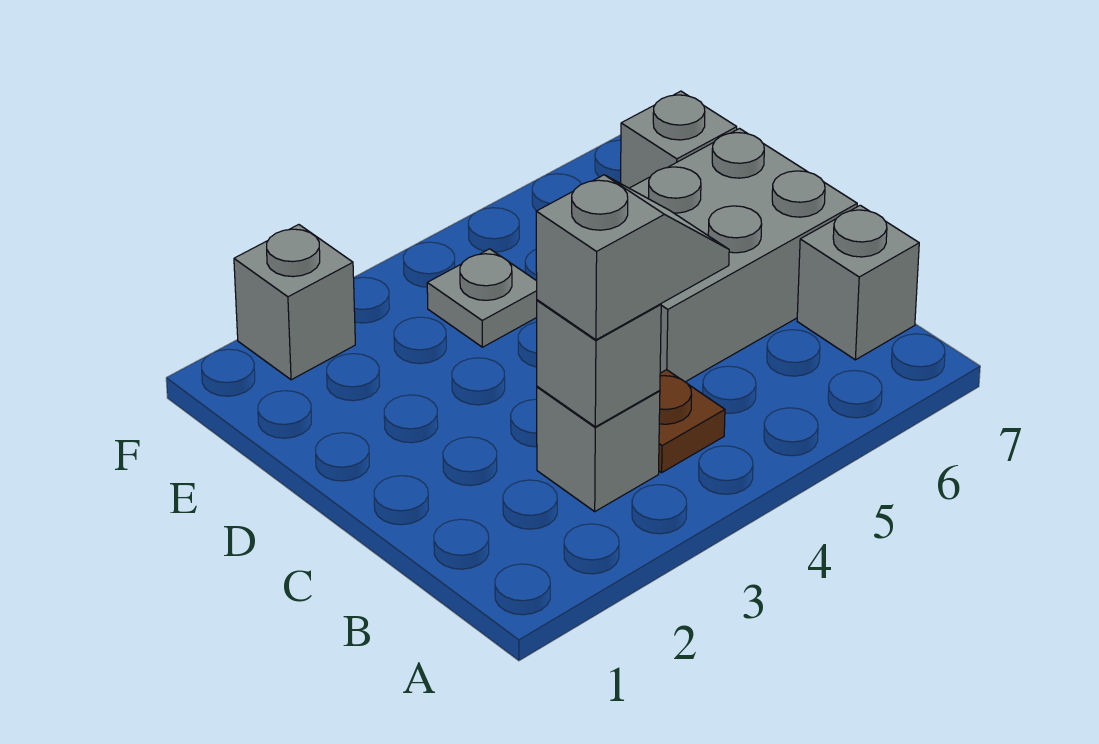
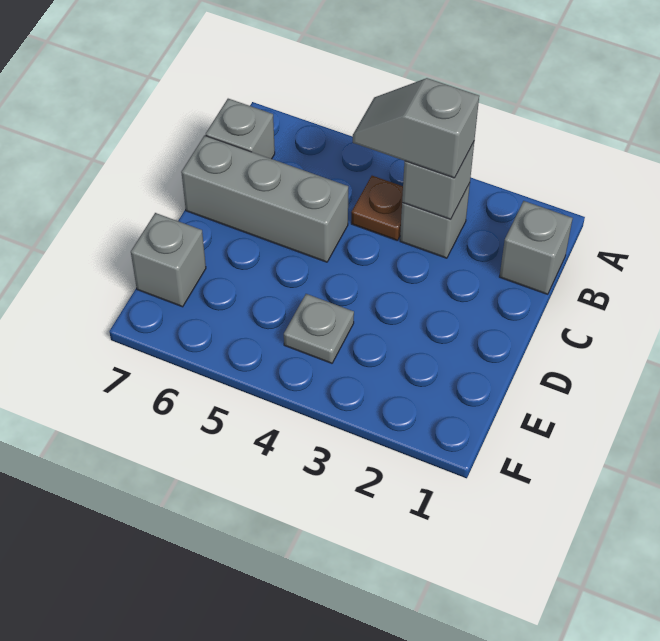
grey 2x3 brick [629,129,857,382] -> grey 1x3 brick [181,135,348,262]
grey 1x1 brick [234,225,355,380] -> grey 1x1 brick moved to [499,201,573,294]

